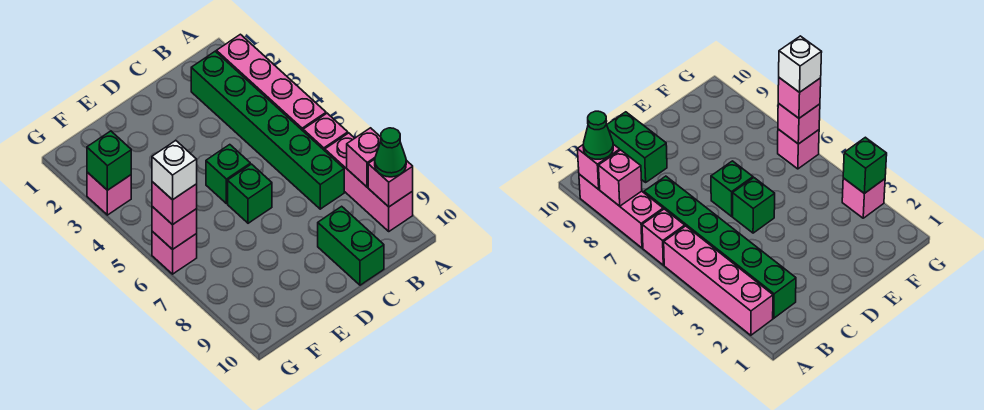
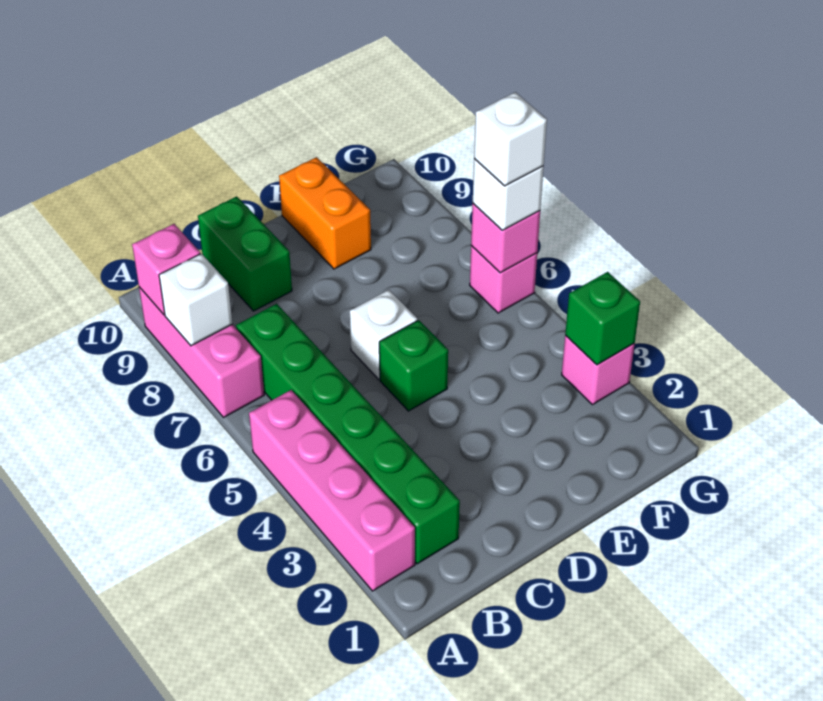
pink 1x1 brick [303,113,348,151] -> none
pink 1x1 brick [347,128,381,187] -> white 1x1 brick [159,254,232,346]
green 1x1 cone [375,128,406,177] -> none
green 1x1 brick [228,164,272,223] -> white 1x1 brick [350,290,417,379]
none -> orange 1x2 brick [279,157,371,269]
pink 1x1 brick [152,182,197,225] -> white 1x1 brick [473,159,544,230]

